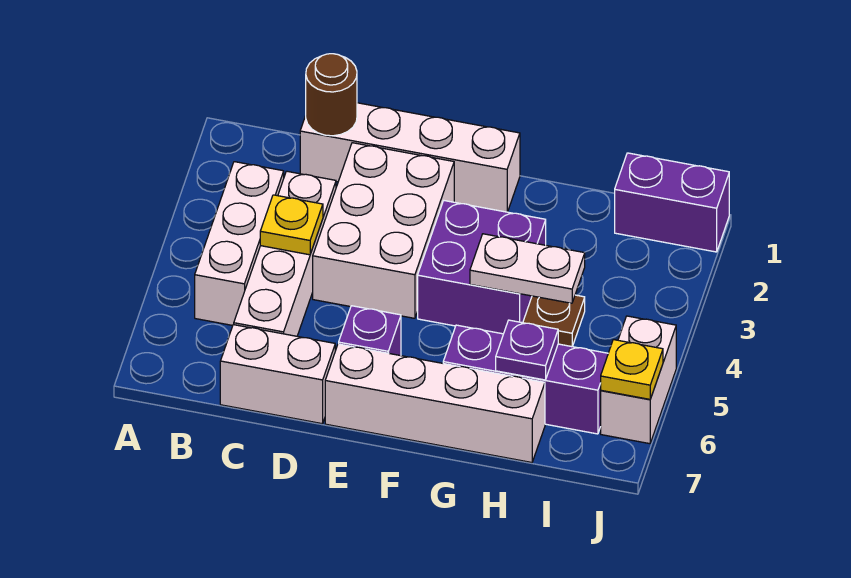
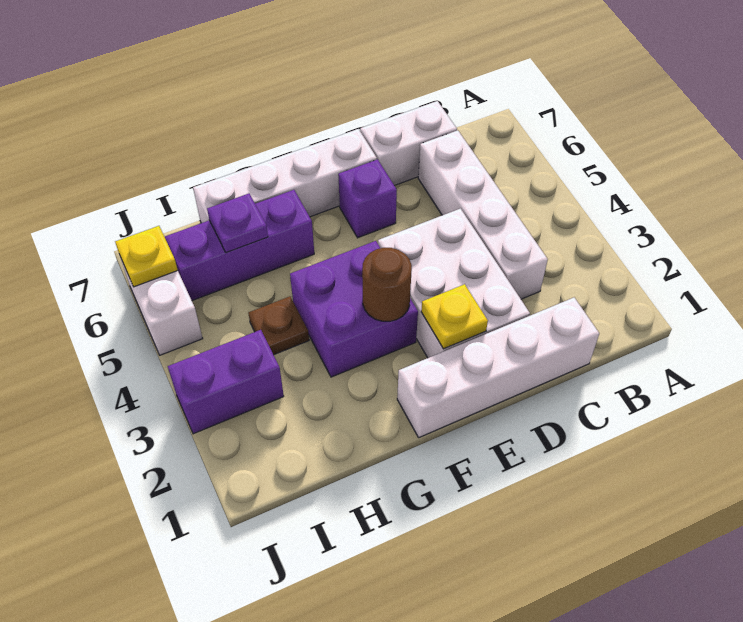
white 1x3 brick [195,162,284,325] -> none
brown 1x1 round brick [306,54,357,136] -> brown 1x1 round brick moved to [362,248,412,321]
yellow 1x1 plate [260,195,323,255] -> yellow 1x1 plate moved to [421,284,488,349]
white 1x2 plate [470,234,585,303] -> none
purple 1x2 brick [615,153,729,252] -> purple 1x2 brick moved to [168,330,284,434]

